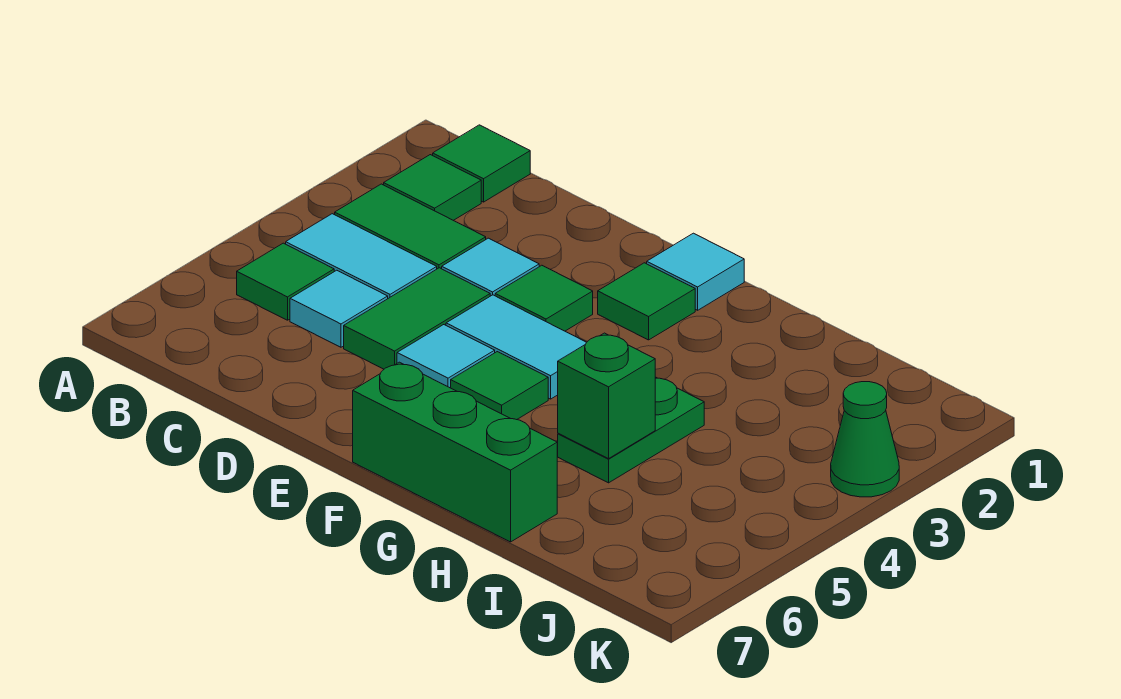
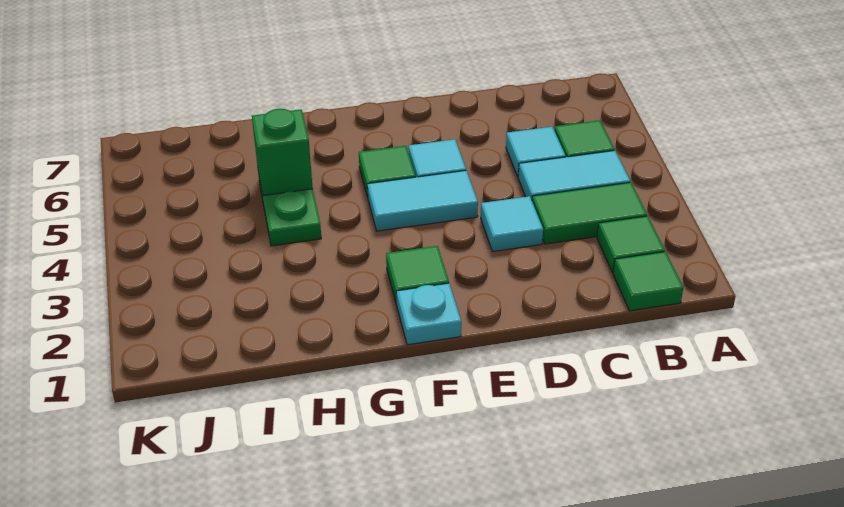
green 1x2 tile [344,268,490,369] -> none
green 1x1 tile [495,265,593,331] -> none
cyan 1x1 tile [647,233,744,310] -> cyan 1x1 plate [396,283,461,345]
green 1x3 brick [353,362,557,542] -> none
green 1x1 cone [831,382,899,497] -> none

